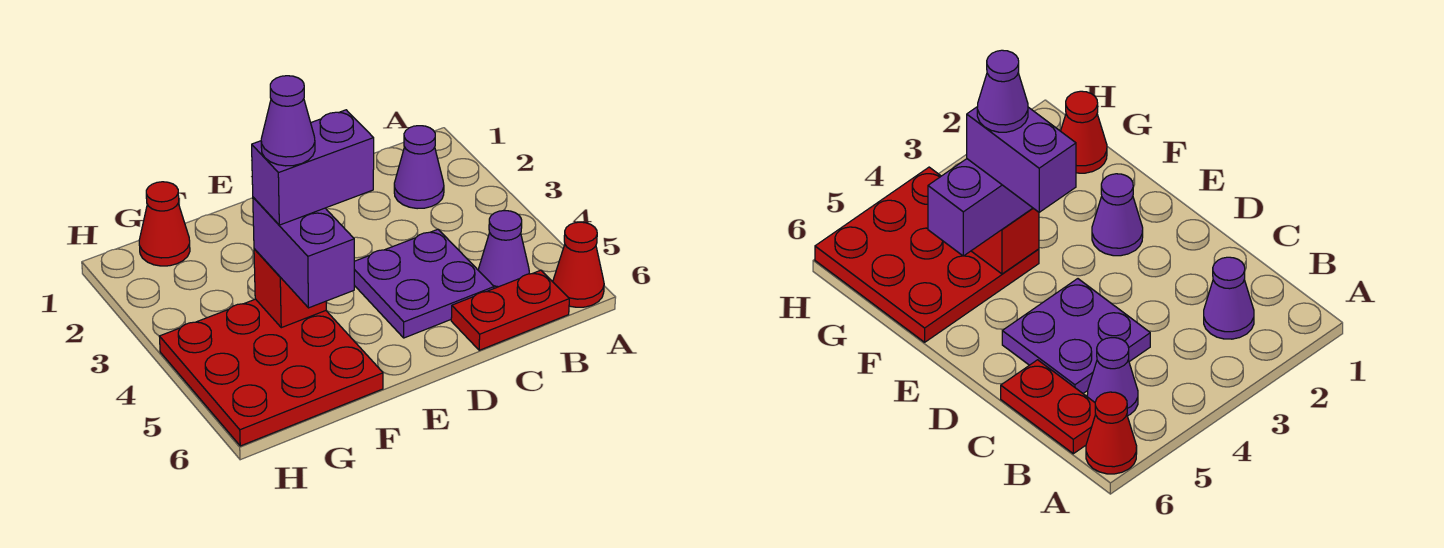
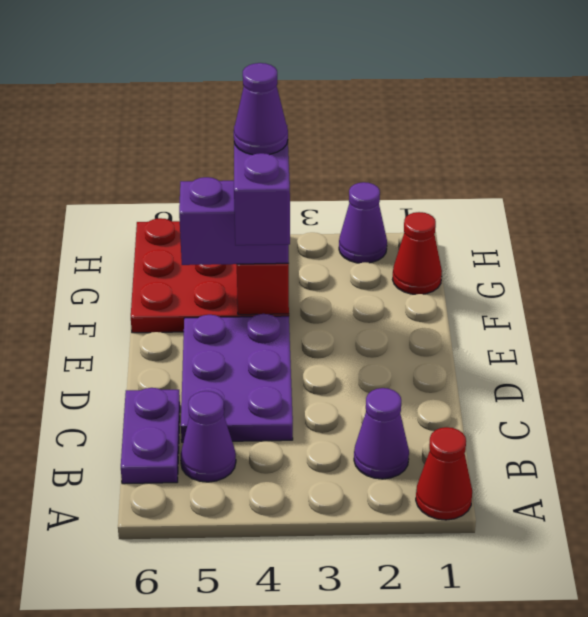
red 1x1 cone [553,222,604,307] -> red 1x1 cone moved to [416,427,472,520]
red 1x2 plate [451,270,569,350] -> purple 1x2 plate [121,388,180,484]
purple 2x2 plate [354,229,494,338] -> purple 2x3 plate [181,314,293,442]
purple 1x1 cone [1092,174,1143,256] -> purple 1x1 cone moved to [339,182,387,263]

